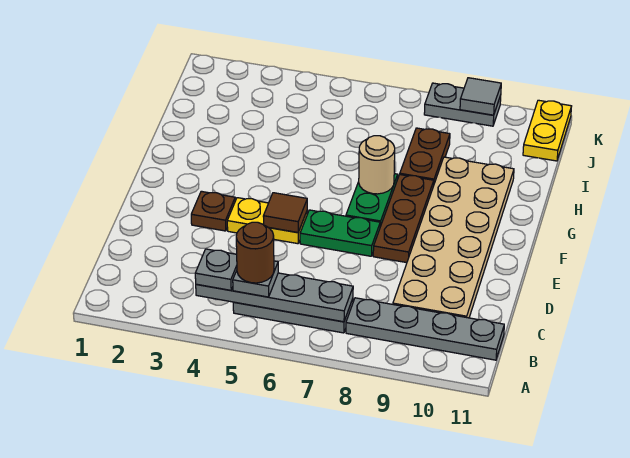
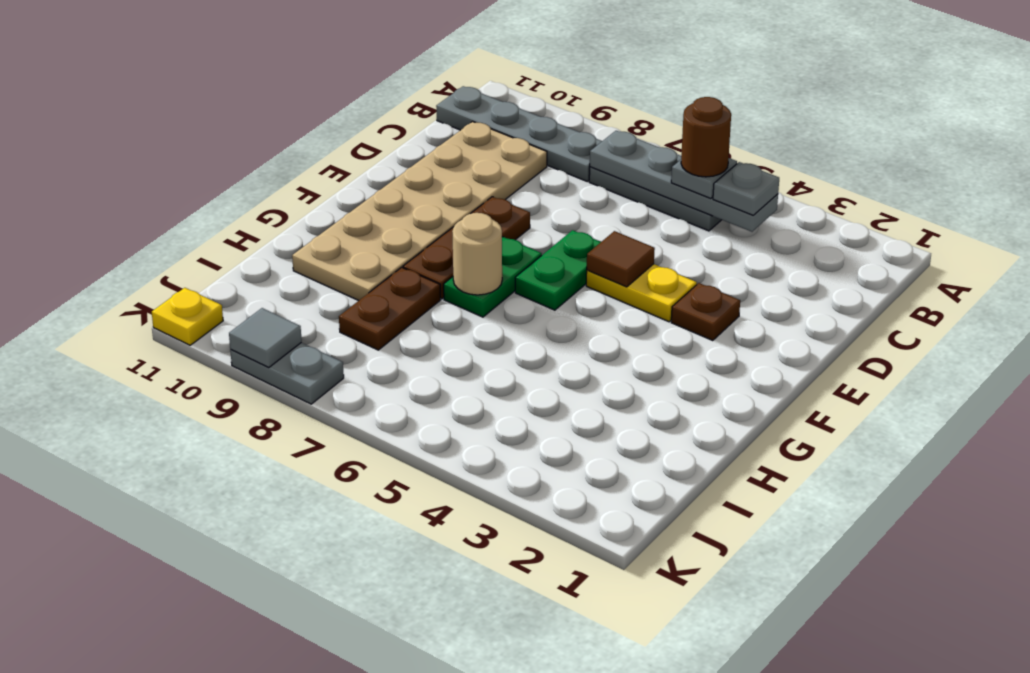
green 1x2 plate [300,210,380,256] -> green 1x2 plate turned to [515,230,601,310]
yellow 1x2 plate [523,100,572,161] -> yellow 1x1 plate [152,288,223,345]

